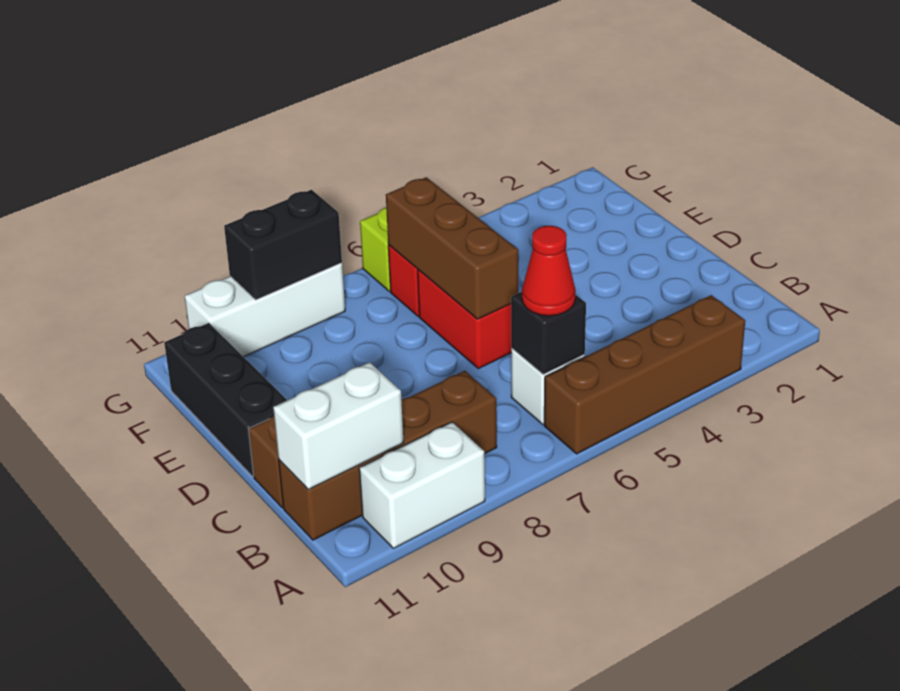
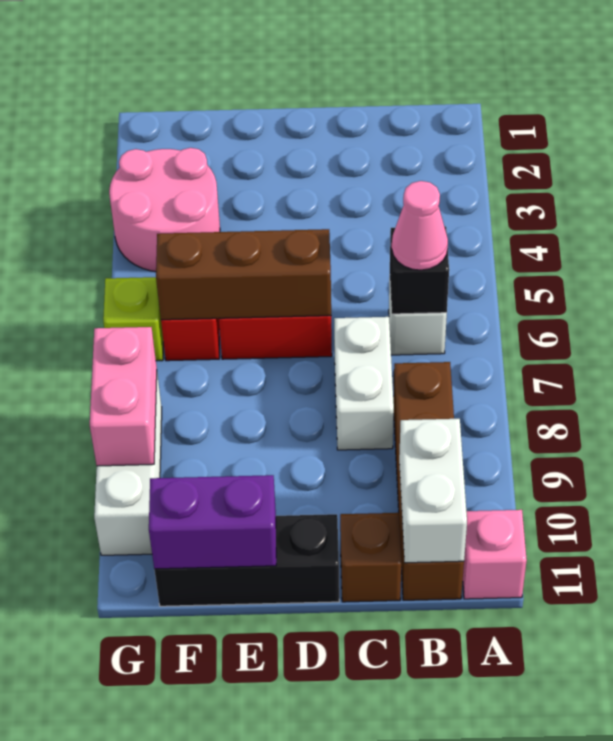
brown 1x4 brick [544,295,745,454] -> none
white 1x2 brick [359,422,485,548] -> white 1x2 brick moved to [334,317,394,450]
none -> pink 1x1 brick [463,510,527,599]
red 1x1 cone [522,226,576,316] -> pink 1x1 cone [392,181,448,270]
none -> purple 1x2 brick [149,475,276,569]
none -> pink 2x2 round brick [109,148,220,272]
black 1x2 brick [224,190,342,300] -> pink 1x2 brick [90,327,157,466]

